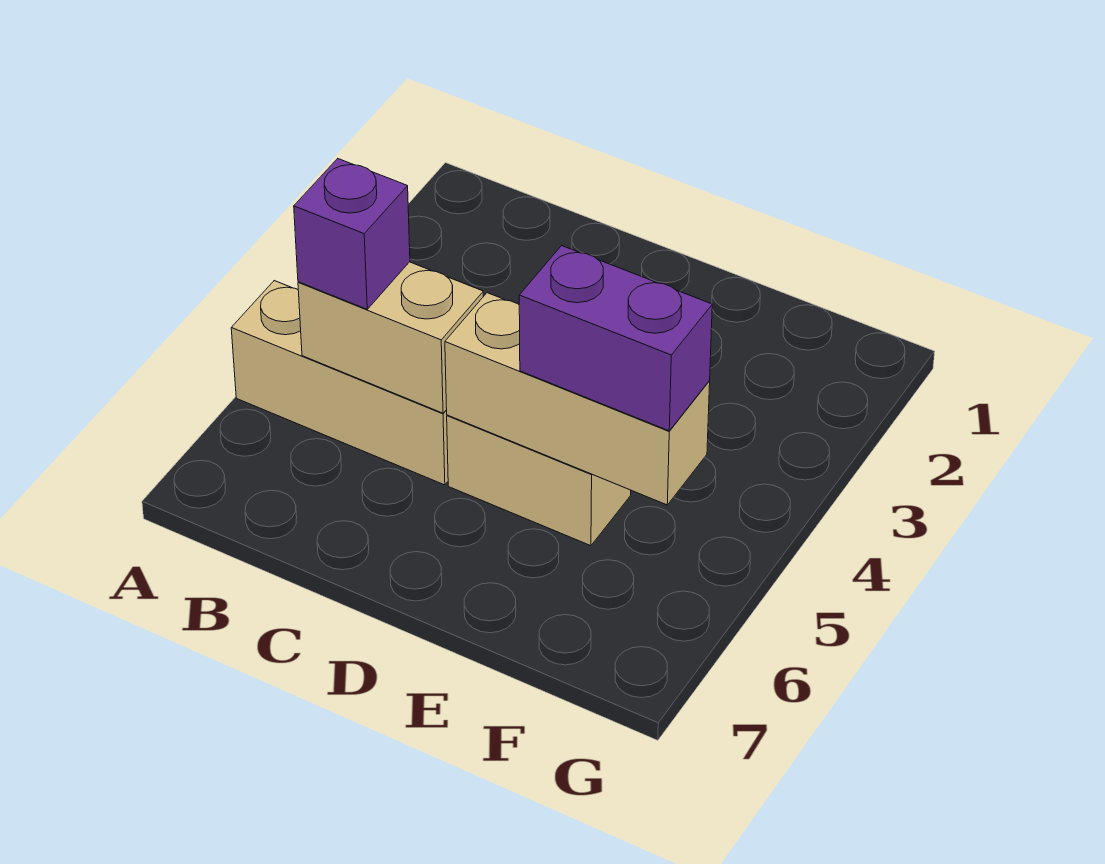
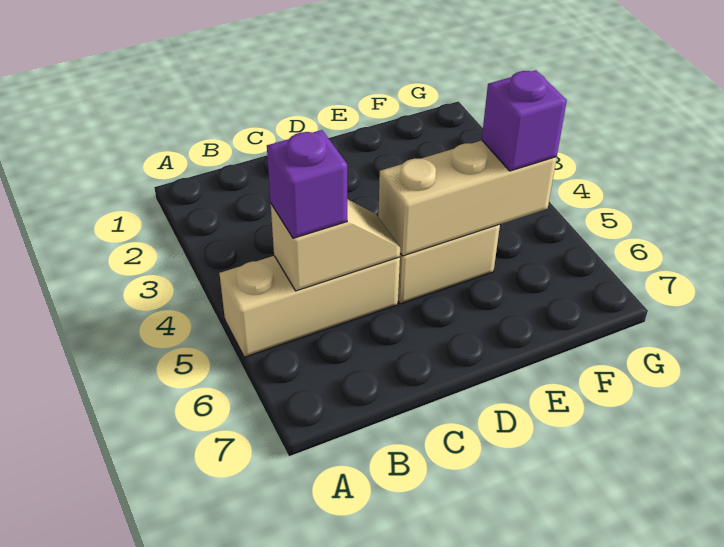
tan 1x2 brick [298,262,483,413] -> tan 1x2 slope [271,199,400,291]
purple 1x2 brick [519,246,712,431] -> purple 1x1 brick [482,70,567,171]

